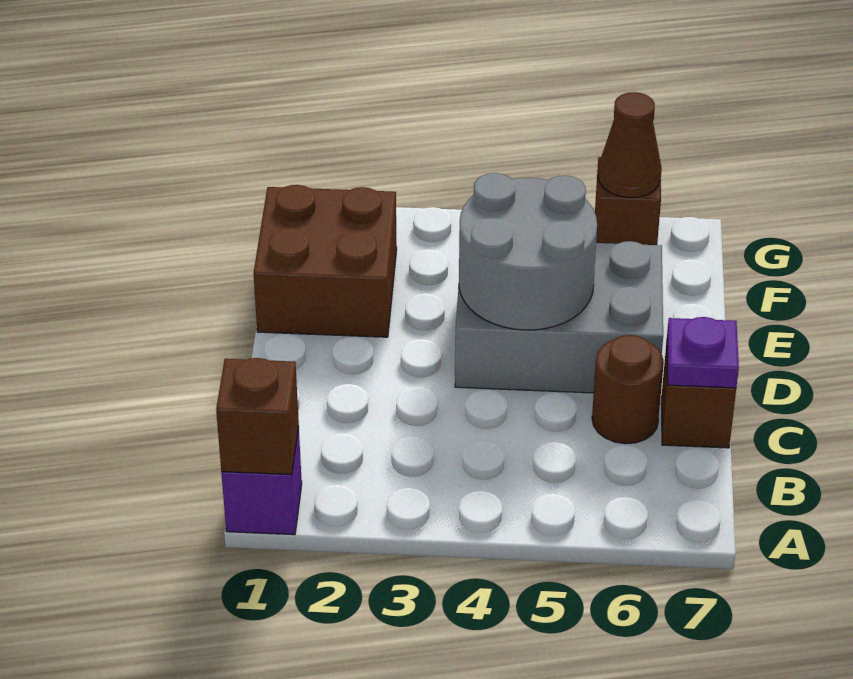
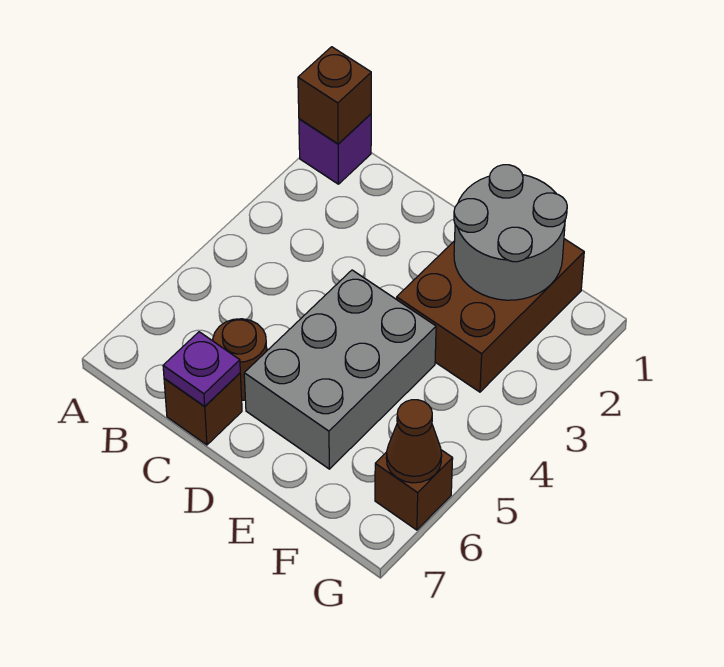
grey 2x2 round brick [459,173,597,330] -> grey 2x2 round brick moved to [454,165,567,300]
brown 2x2 brick [254,185,397,337] -> brown 2x3 brick [397,239,584,392]

